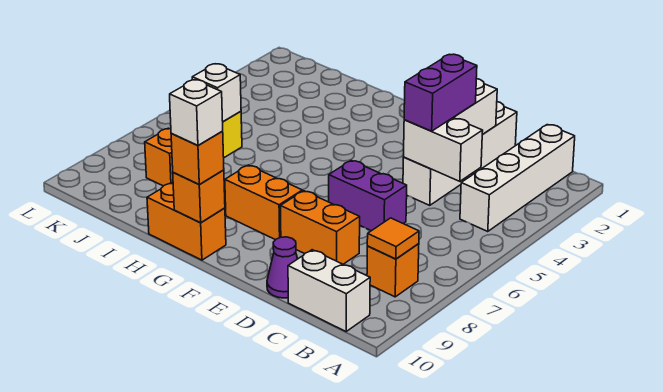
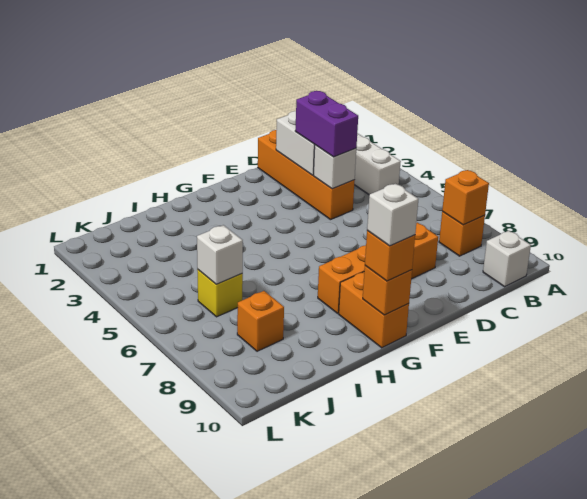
orange 1x1 tile [367,218,419,259] -> orange 1x1 brick [442,170,489,225]
white 1x2 brick [288,250,370,331] -> white 1x1 brick [483,231,531,287]
white 1x2 brick [404,118,483,181] -> white 1x1 brick [313,145,356,189]
white 1x4 brick [403,102,517,205] -> orange 1x4 brick [258,130,355,220]
purple 1x2 brick [329,160,407,231] -> none
purple 1x1 cone [267,237,297,298] -> none
orange 1x2 brick [147,183,226,260] -> orange 1x2 brick turned to [339,272,409,348]

